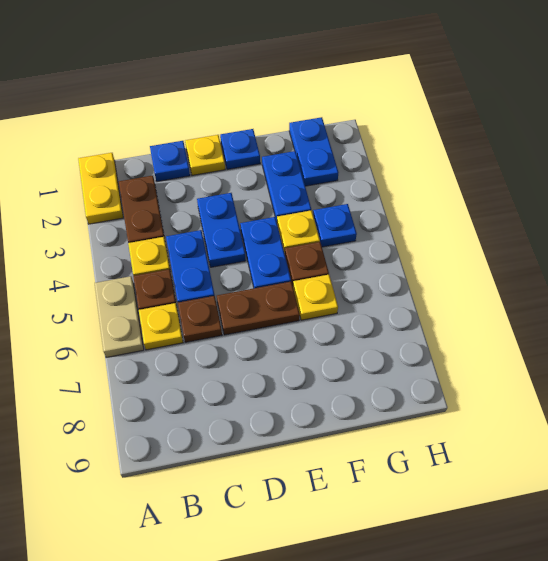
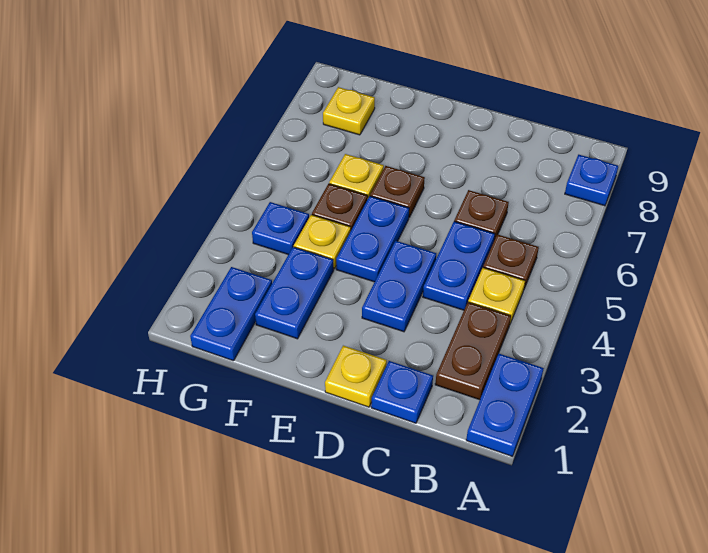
yellow 1x2 plate [78,153,123,224] -> blue 1x2 plate [466,354,544,456]
tan 1x2 plate [95,276,144,358] -> none
yellow 1x1 plate [139,303,183,350] -> yellow 1x1 plate moved to [323,87,375,135]
brown 1x2 plate [217,282,300,335] -> brown 1x1 plate [370,166,425,217]
blue 1x1 plate [220,129,260,169] -> blue 1x1 plate moved to [565,155,618,206]

